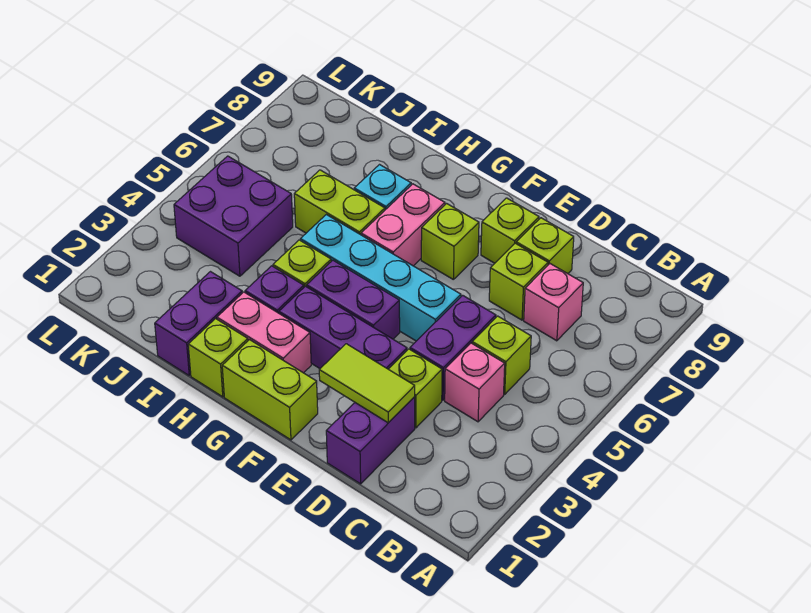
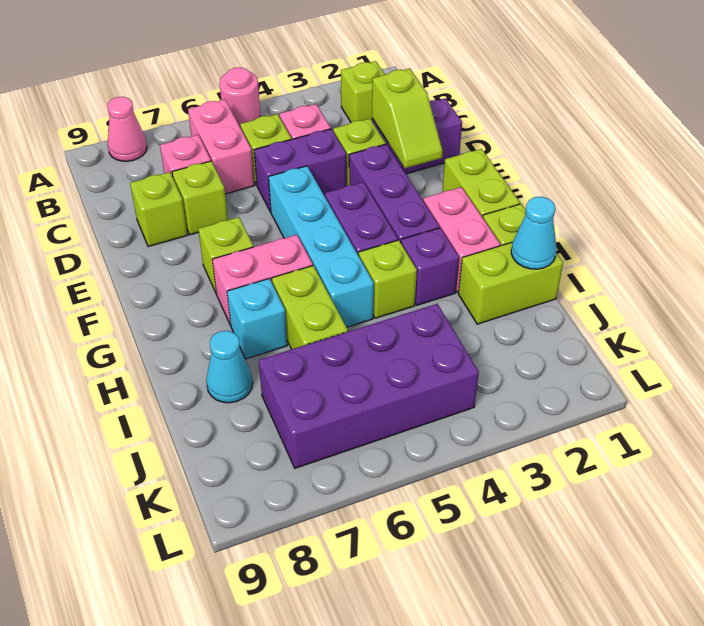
none -> pink 1x1 round brick [220,67,260,128]
none -> pink 1x1 cone [108,97,147,161]
none -> pink 1x2 brick [188,100,255,194]
lime 1x2 tile [319,344,415,423] -> lime 1x2 slope [372,68,443,168]
lime 1x1 brick [481,198,539,263] -> lime 1x1 brick moved to [341,61,385,122]
purple 1x2 brick [155,272,242,375] -> lime 1x2 brick [458,243,563,324]
none -> cyan 1x1 cone [511,197,556,269]
none -> cyan 1x1 cone [206,331,253,403]
purple 2x2 brick [174,156,293,276] -> purple 2x4 brick [259,304,479,468]

